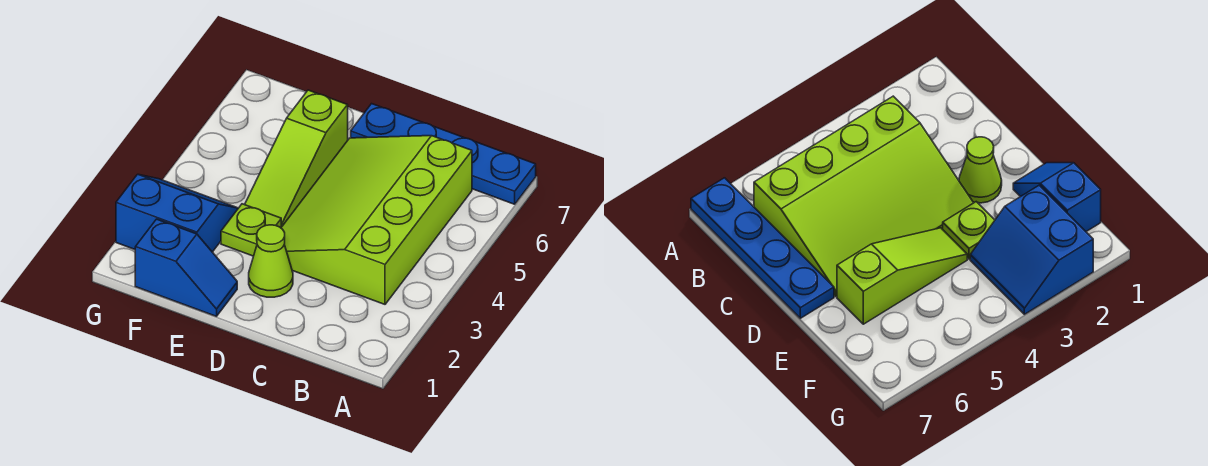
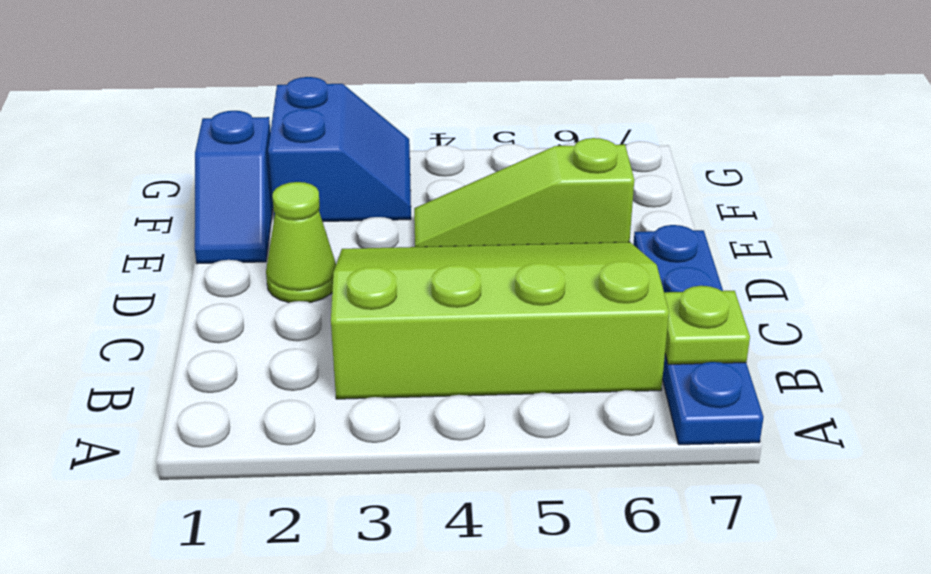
lime 1x1 plate [221,204,281,256] -> lime 1x1 plate moved to [664,286,750,365]

